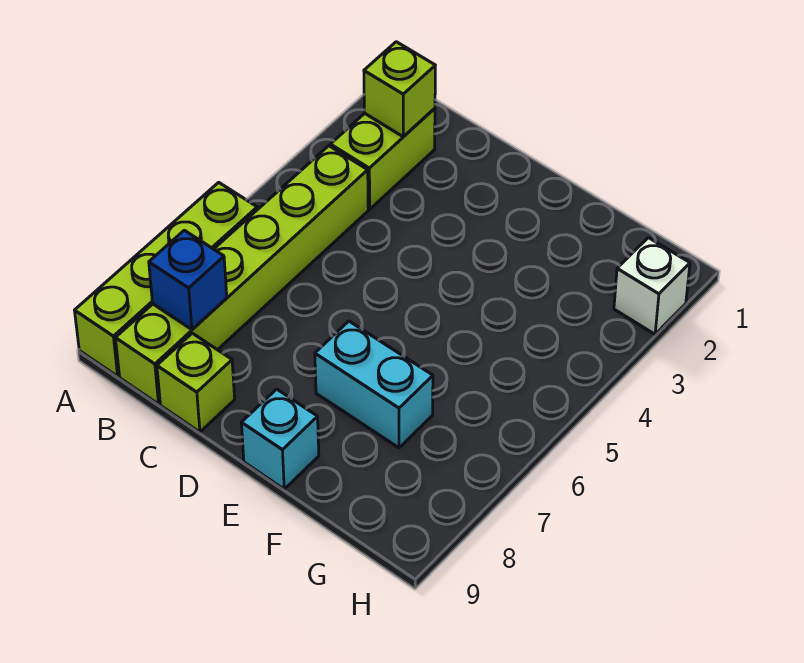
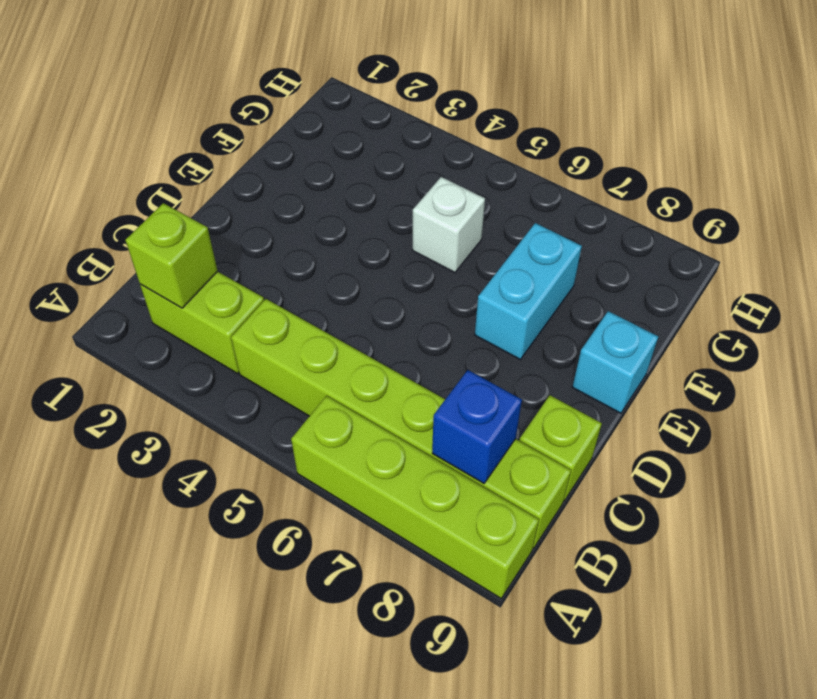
white 1x1 brick [614,238,690,334] -> white 1x1 brick moved to [413,177,485,272]

